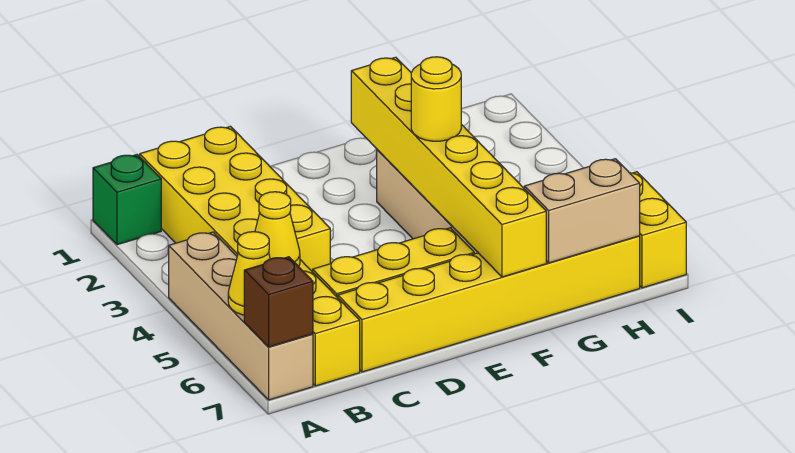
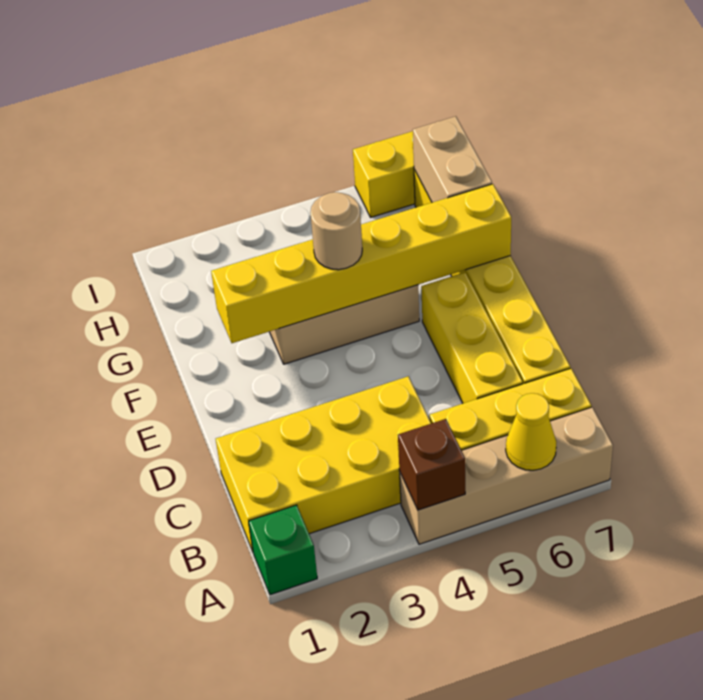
brown 1x1 brick [244,257,313,347] -> brown 1x1 brick moved to [398,419,465,510]
yellow 1x1 cone [255,192,300,267] -> none
yellow 1x1 round brick [411,57,461,141] -> tan 1x1 round brick [310,192,362,270]

